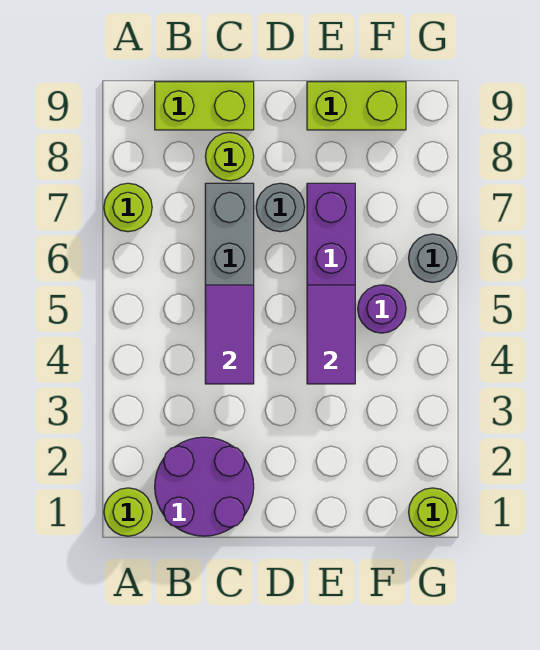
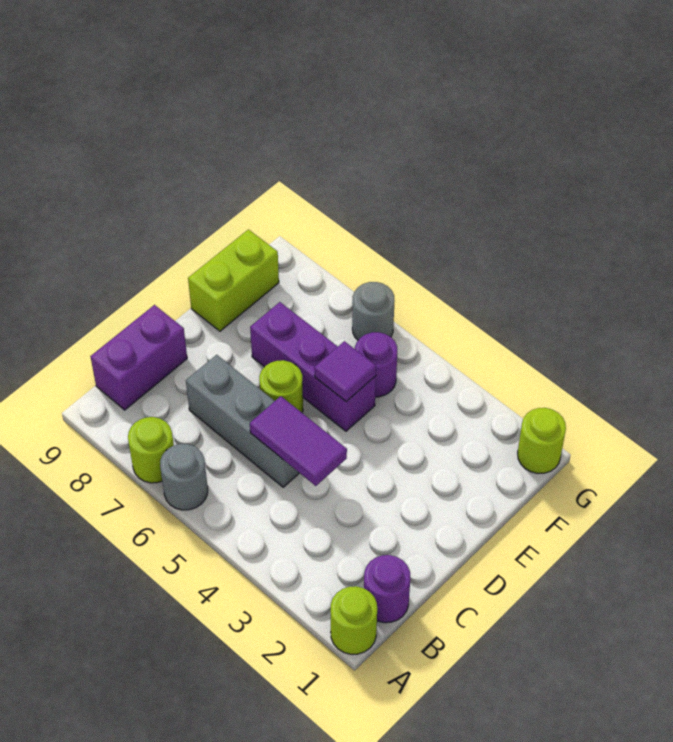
purple 2x2 round brick [155,437,254,536] -> purple 1x1 round brick [364,555,410,623]
lime 1x2 brick [155,82,254,130] -> purple 1x2 brick [90,305,187,410]
lime 1x1 round brick [205,133,254,181] -> lime 1x1 round brick moved to [259,360,303,412]
grey 1x1 round brick [256,183,304,232] -> grey 1x1 round brick moved to [160,444,208,510]
purple 1x2 tile [307,285,355,384] -> purple 1x1 tile [314,341,376,402]

